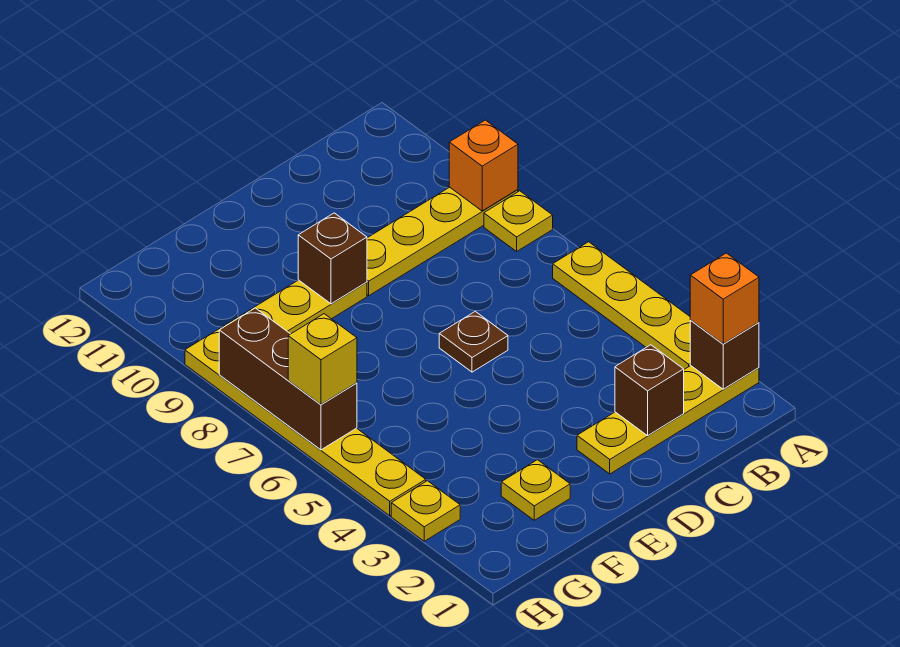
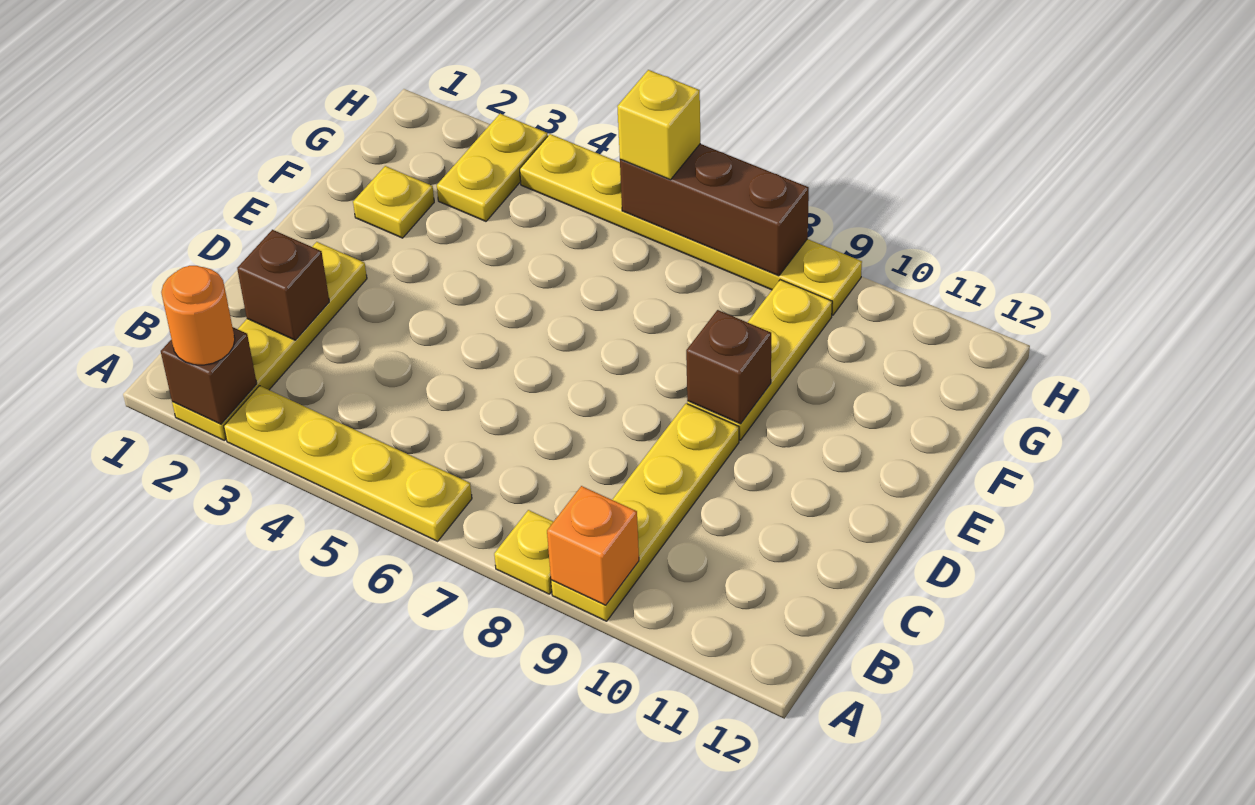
orange 1x1 brick [690,253,759,344] -> orange 1x1 round brick [161,266,235,365]
brown 1x1 plate [439,311,508,372] -> none
yellow 1x1 plate [391,481,460,541] -> yellow 1x2 plate [437,114,548,221]

